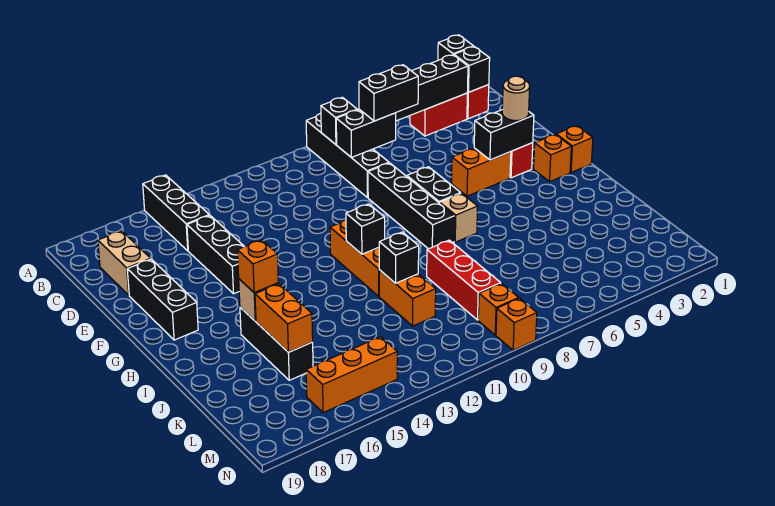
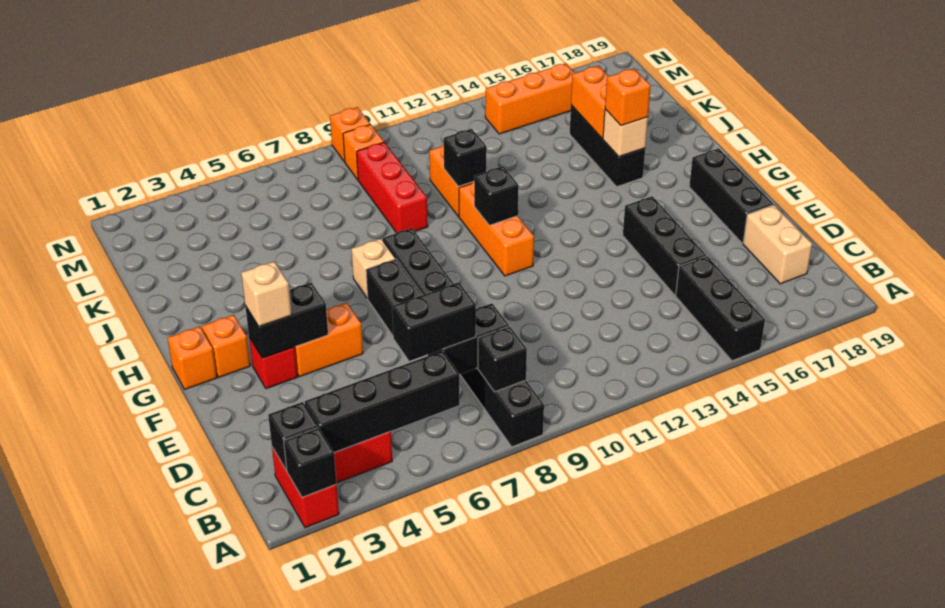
tan 1x1 round brick [502,76,530,121] -> tan 1x1 brick [241,261,292,327]

